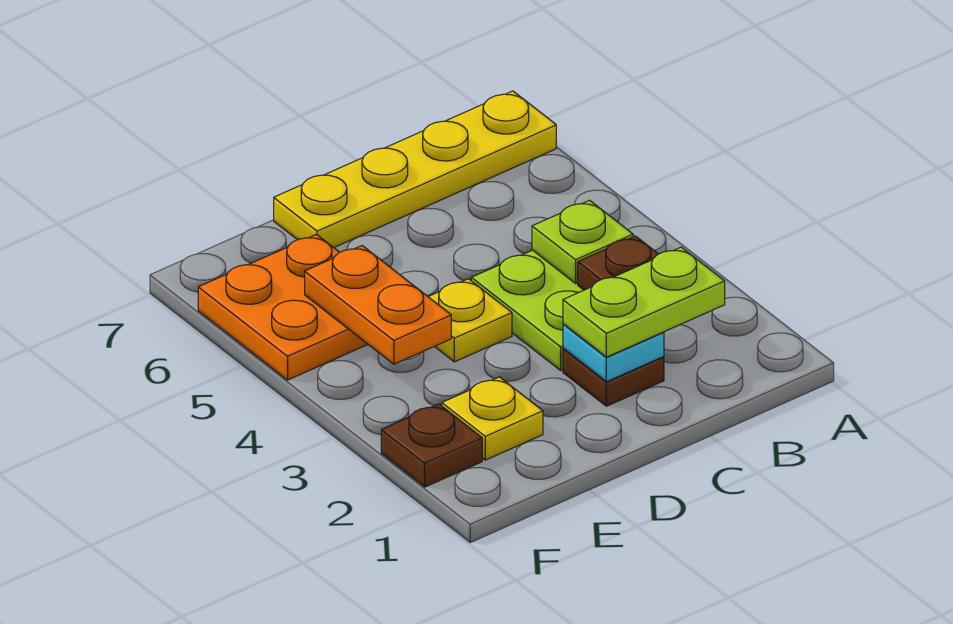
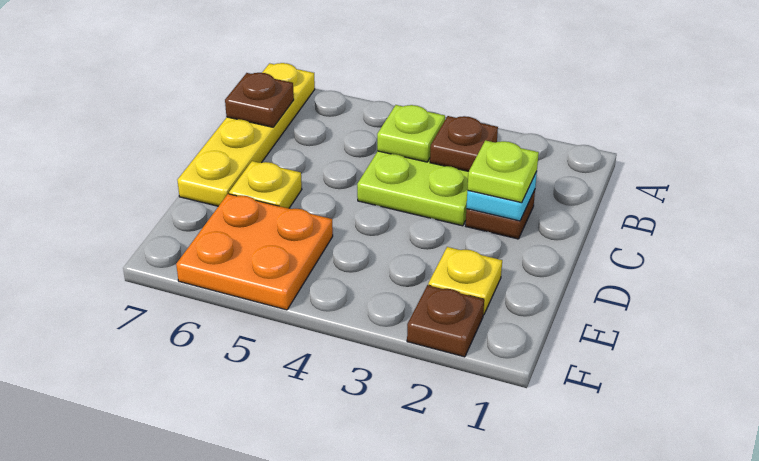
lime 1x2 plate [563,247,725,357] -> lime 1x1 plate [467,140,539,203]
none -> brown 1x1 plate [225,73,294,127]
yellow 1x1 plate [428,279,512,362] -> yellow 1x1 plate moved to [229,161,302,208]
orange 1x2 plate [305,246,451,364] -> none

